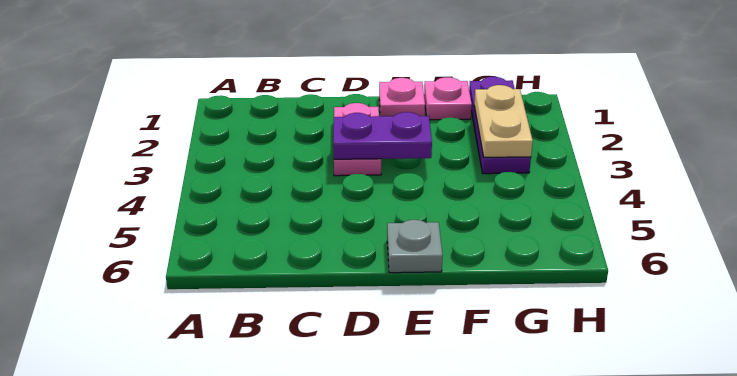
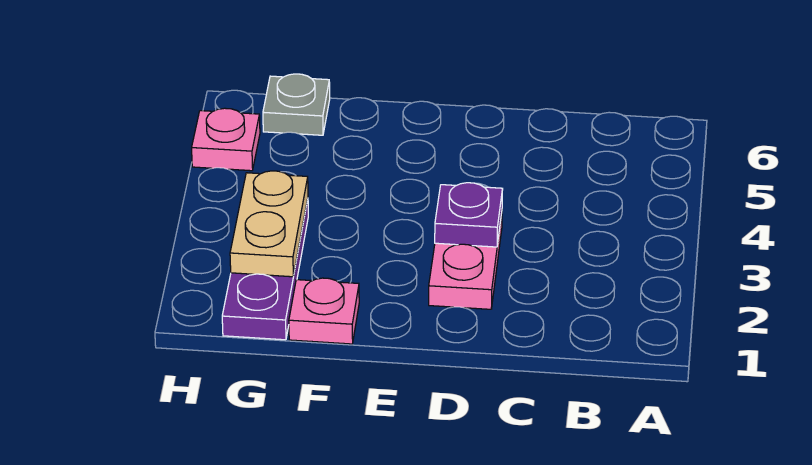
purple 1x2 plate [333,112,432,159] -> purple 1x1 plate [435,183,503,247]
pink 1x1 plate [379,78,425,116] -> pink 1x1 plate moved to [192,108,260,171]
grey 1x1 plate [387,220,443,273] -> grey 1x1 plate moved to [263,74,330,135]

